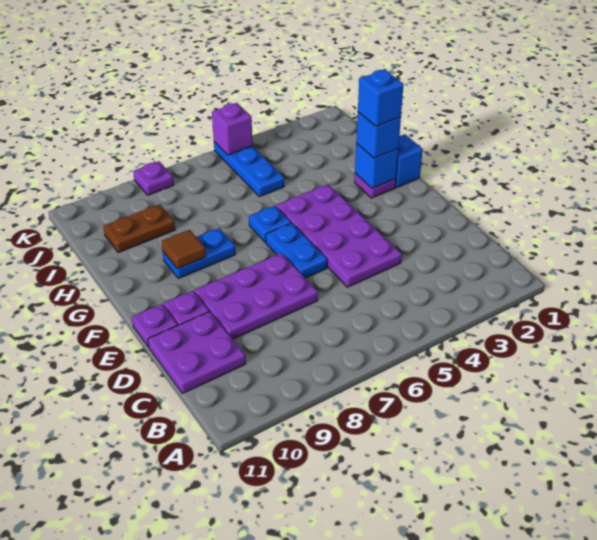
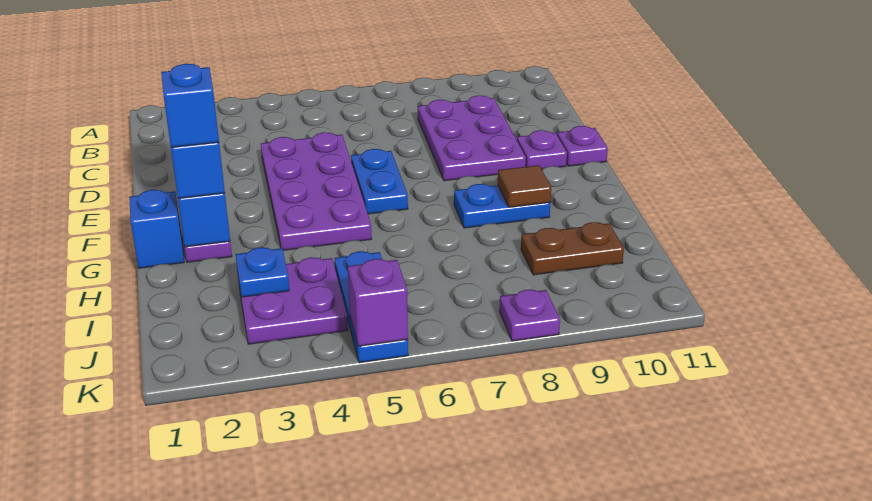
purple 2x2 plate [148,312,246,394] -> purple 2x2 plate moved to [237,257,348,344]
purple 2x3 plate [195,253,318,339] -> purple 2x3 plate turned to [418,96,526,181]
blue 1x1 plate [249,206,291,242] -> blue 1x1 plate moved to [235,247,289,297]

